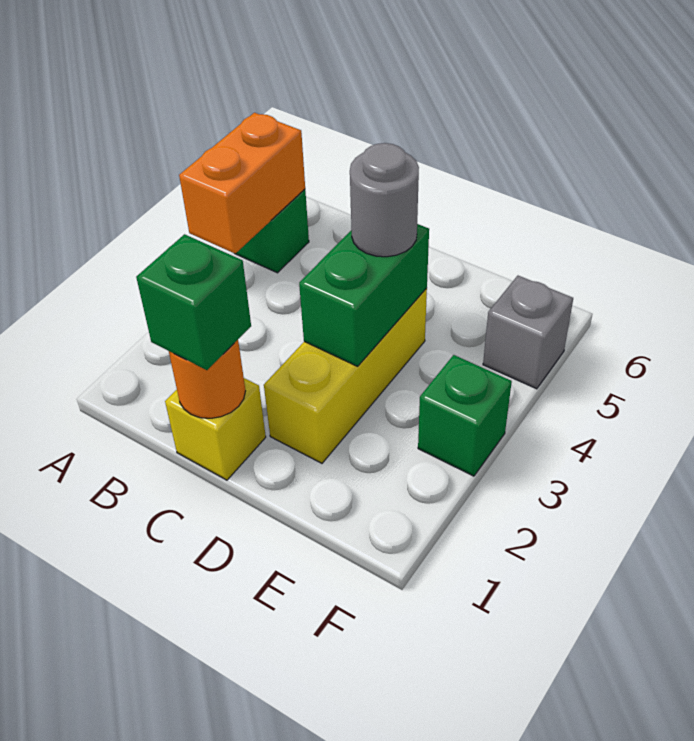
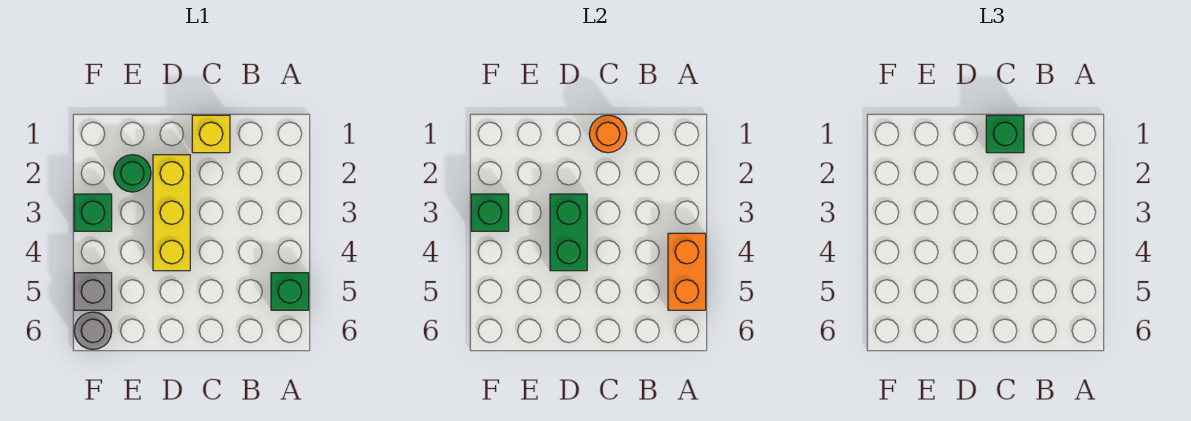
grey 1x1 round brick [350,143,419,257] -> grey 1x1 round brick moved to [74,312,112,350]
none -> green 1x1 round brick [114,155,151,192]
none -> green 1x1 brick [471,194,509,231]

